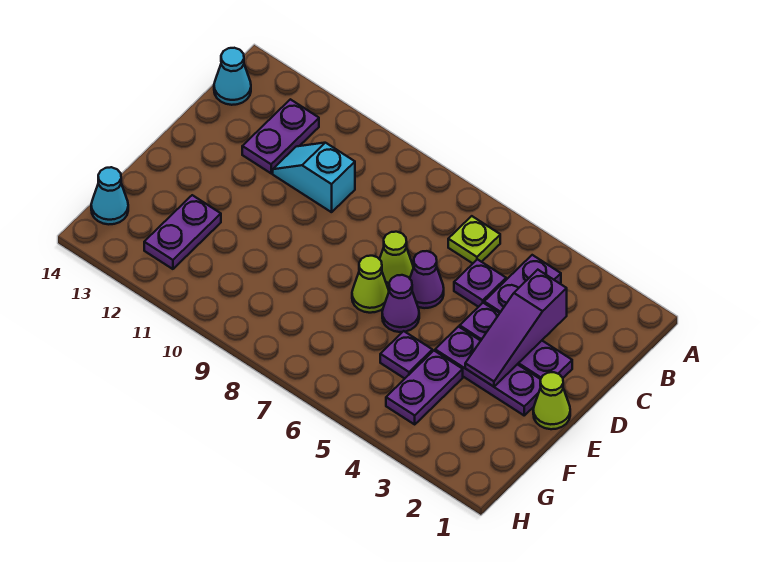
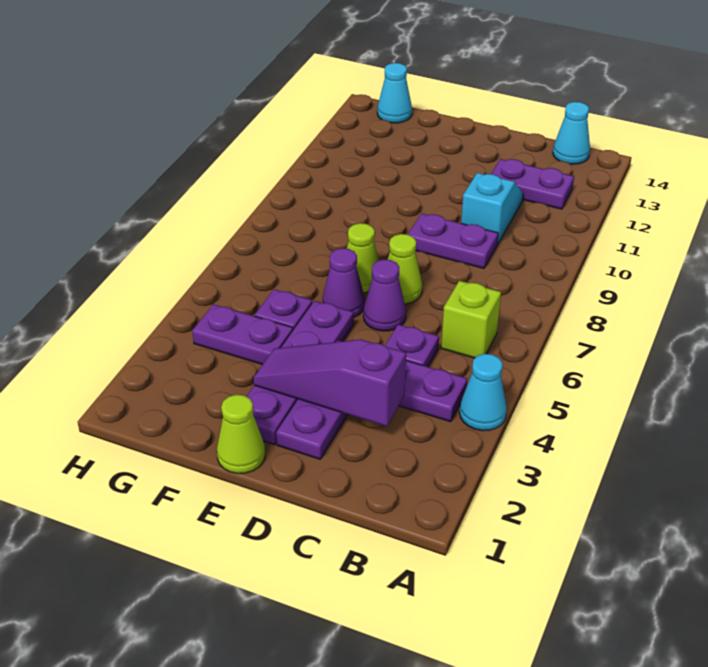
none -> cyan 1x1 cone [460,354,507,431]
lime 1x1 plate [448,216,500,263] -> lime 1x1 brick [441,281,501,358]
purple 1x3 plate [435,327,541,415] -> purple 1x4 plate [246,301,354,445]
purple 1x2 plate [144,195,221,269] -> purple 1x2 plate moved to [407,214,498,268]

